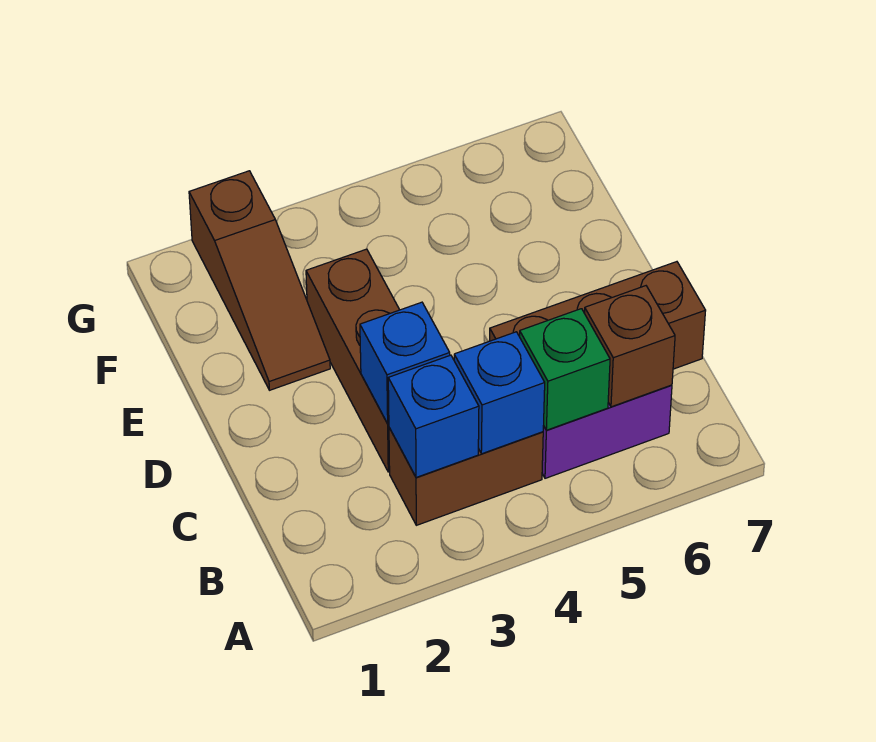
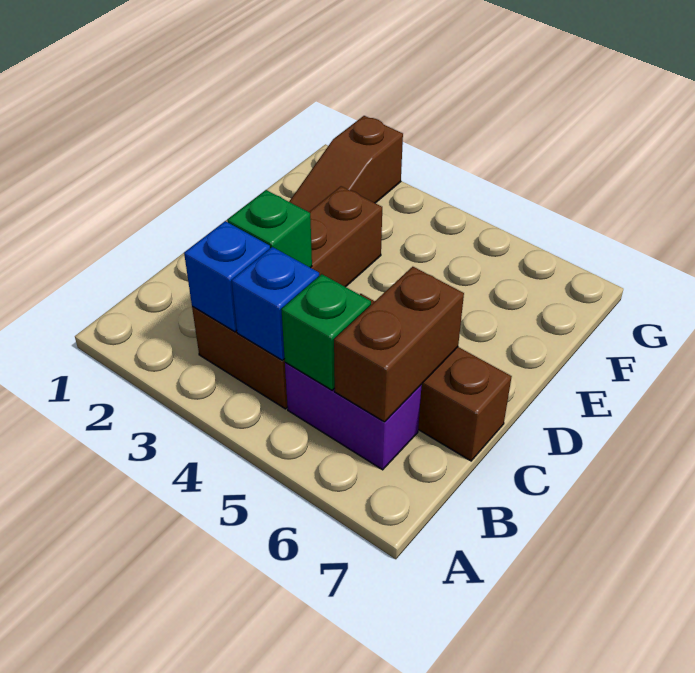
brown 1x1 brick [585,286,675,407] -> brown 1x2 brick [334,267,464,422]
blue 1x1 brick [360,302,450,424] -> green 1x1 brick [227,190,312,268]

